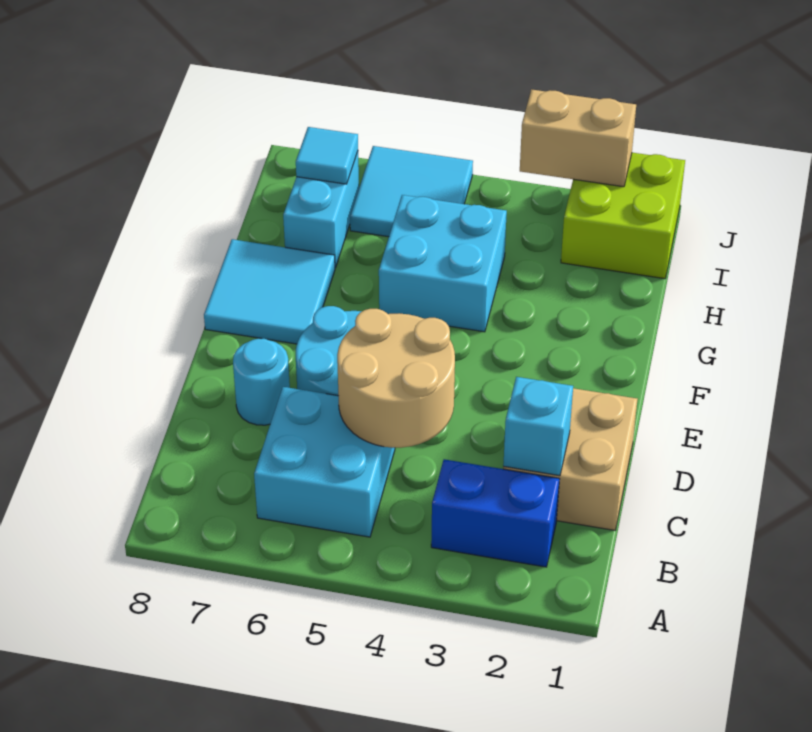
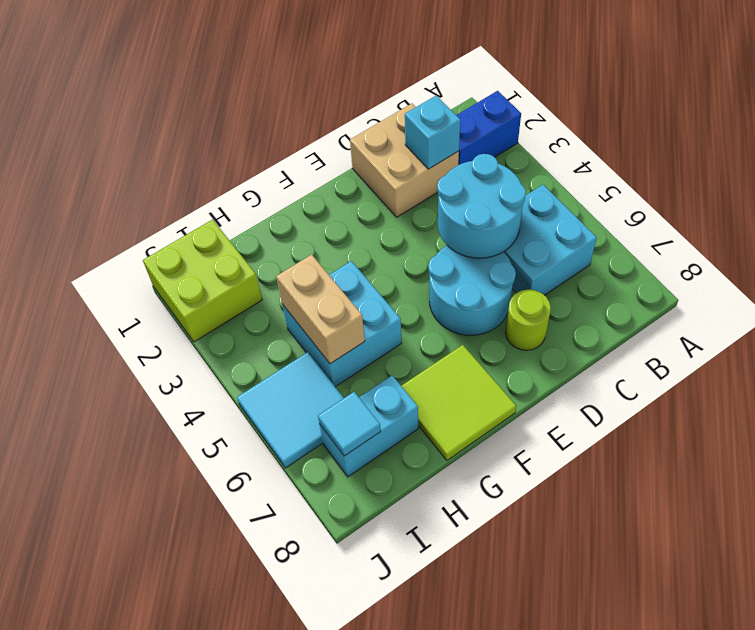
blue 1x2 brick [431,459,559,567] -> blue 1x2 brick turned to [456,91,521,165]
tan 2x2 round brick [337,309,455,448] -> cyan 2x2 round brick [437,154,526,258]
cyan 1x1 round brick [233,338,290,425] -> lime 1x1 round brick [505,289,551,350]
cyan 2x2 tile [204,239,335,344] -> lime 2x2 tile [401,345,516,460]
tan 1x2 brick [520,89,636,187] -> tan 1x2 brick moved to [276,254,365,364]

